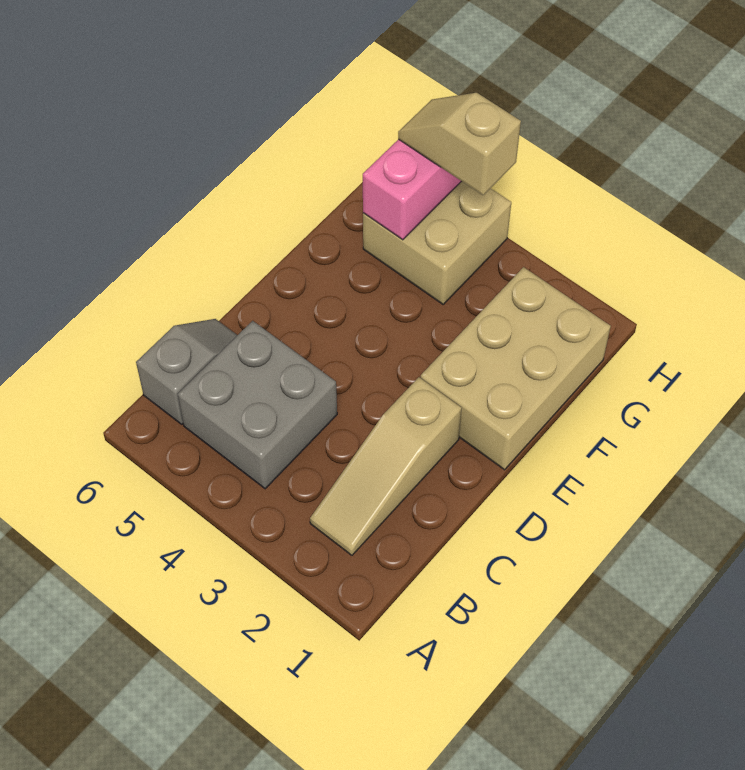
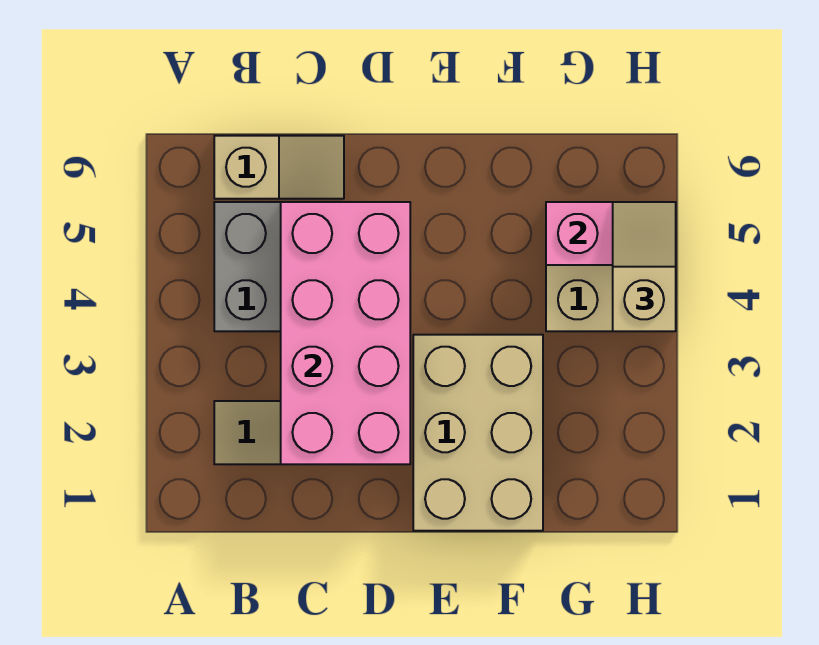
grey 1x2 slope [136,319,237,425] -> tan 1x2 slope [214,136,344,199]
none -> pink 2x4 brick [281,202,410,464]
tan 2x3 brick [421,267,611,470] -> tan 2x3 brick turned to [413,335,543,531]

